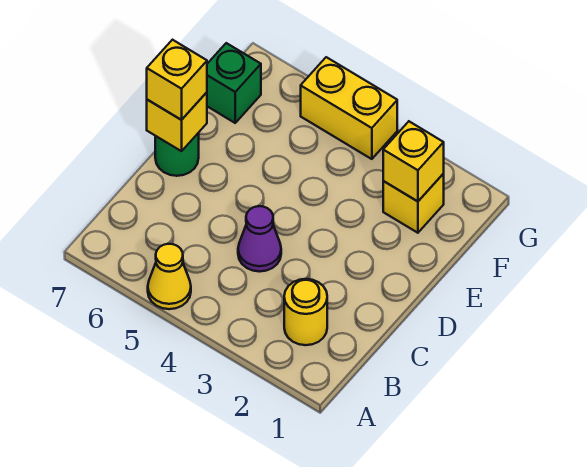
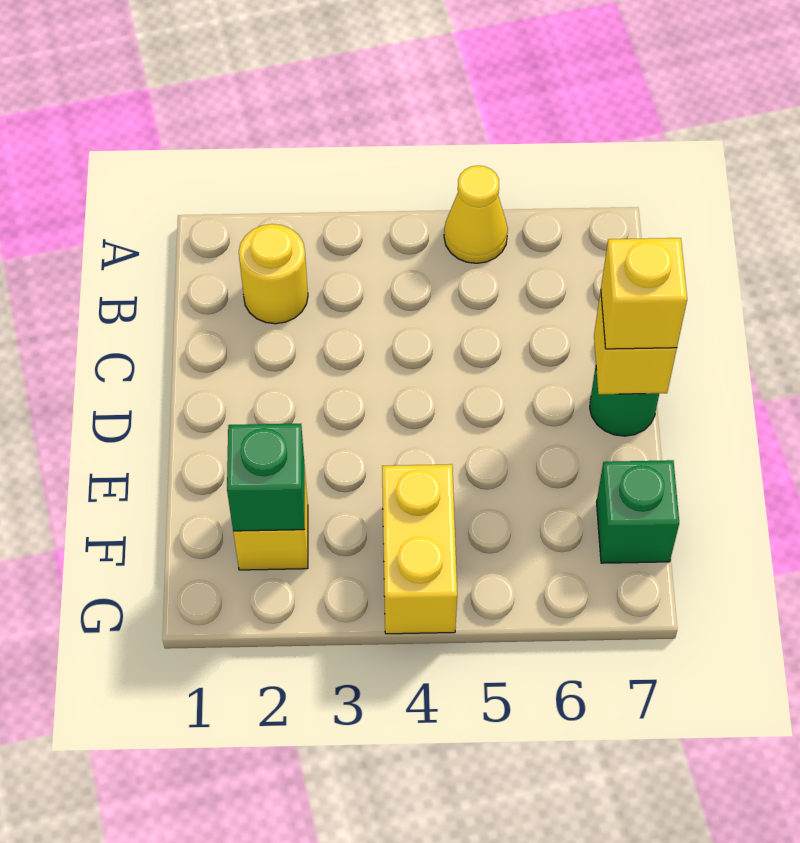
purple 1x1 cone [238,206,281,272] -> none
yellow 1x1 brick [383,122,444,201] -> green 1x1 brick [227,424,305,531]
yellow 1x2 brick [301,57,397,159] -> yellow 1x2 brick turned to [382,464,457,634]

